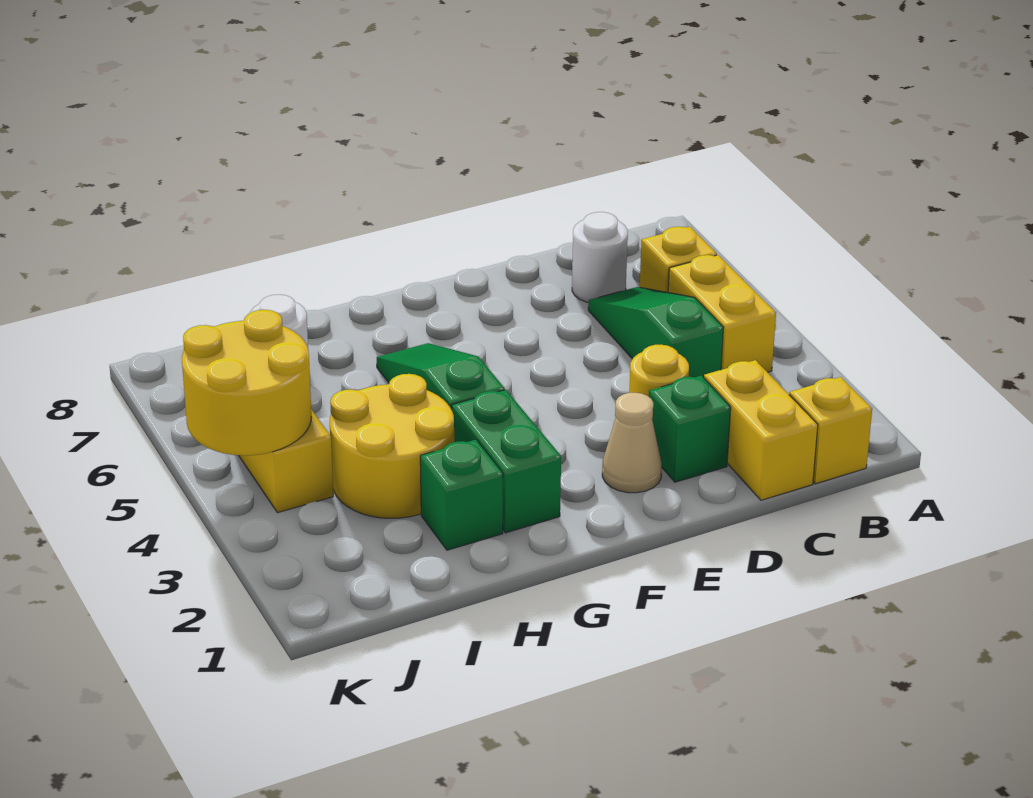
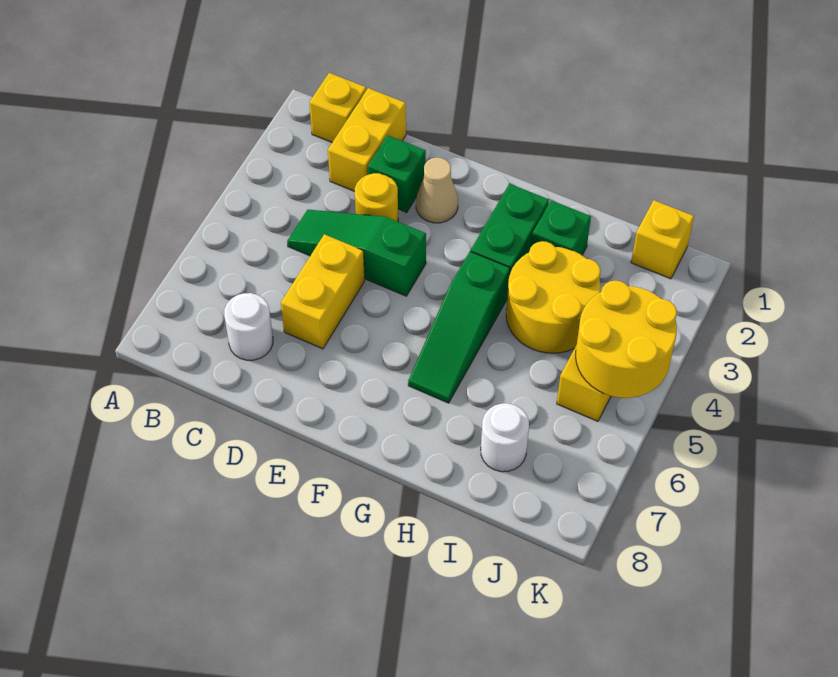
yellow 1x2 brick [668,255,776,372] -> yellow 1x2 brick moved to [281,234,365,349]
yellow 1x1 brick [640,227,717,292] -> yellow 1x1 brick moved to [631,200,694,279]
green 1x3 slope [588,287,724,378] -> green 1x3 slope turned to [287,210,426,296]

